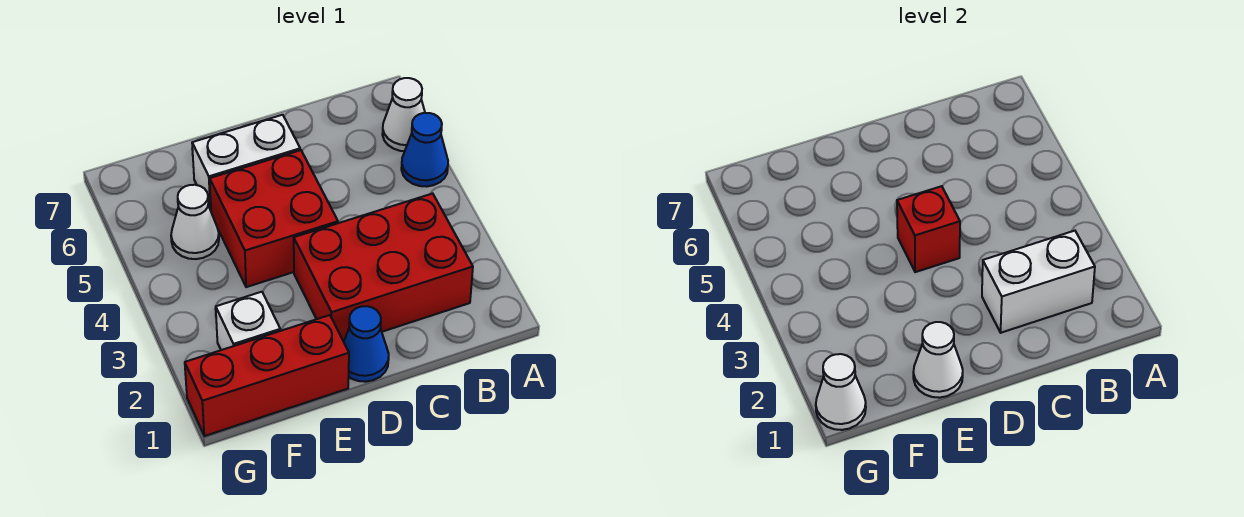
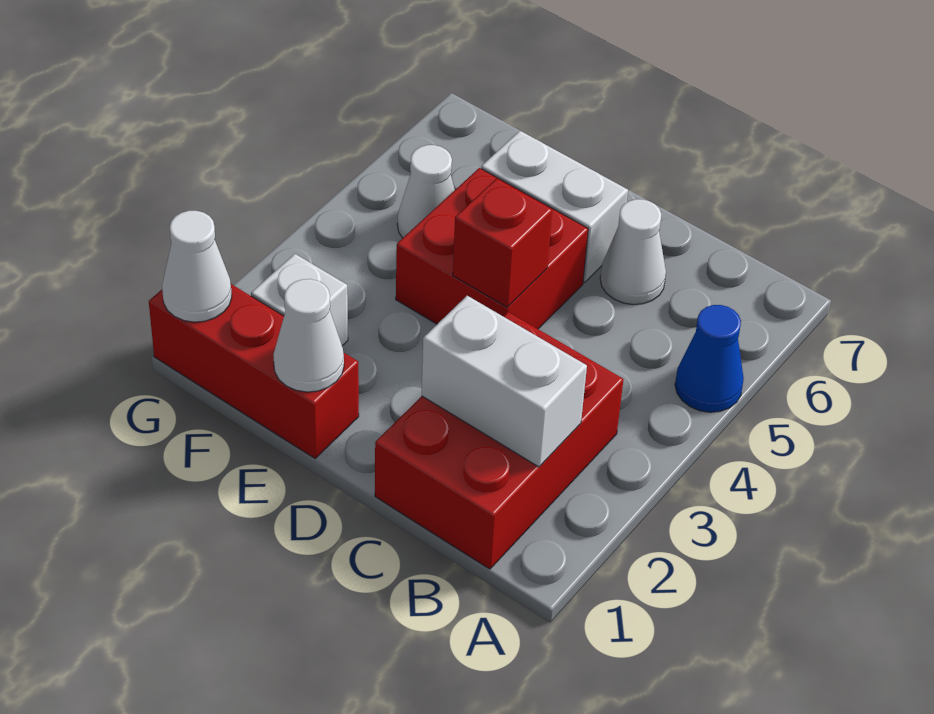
white 1x1 cone [382,78,425,151] -> white 1x1 cone moved to [600,199,666,305]
red 2x3 brick [294,193,473,341] -> red 2x3 brick turned to [375,312,624,569]
blue 1x1 cone [344,306,389,382] -> none

